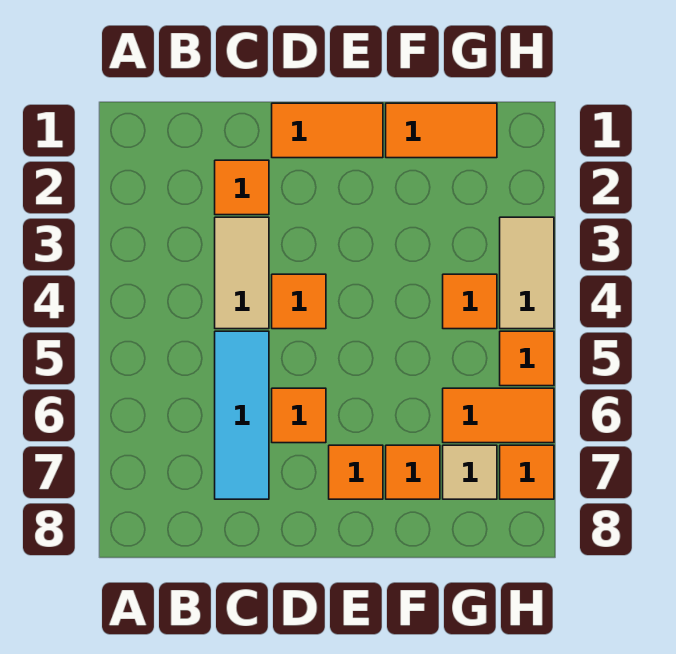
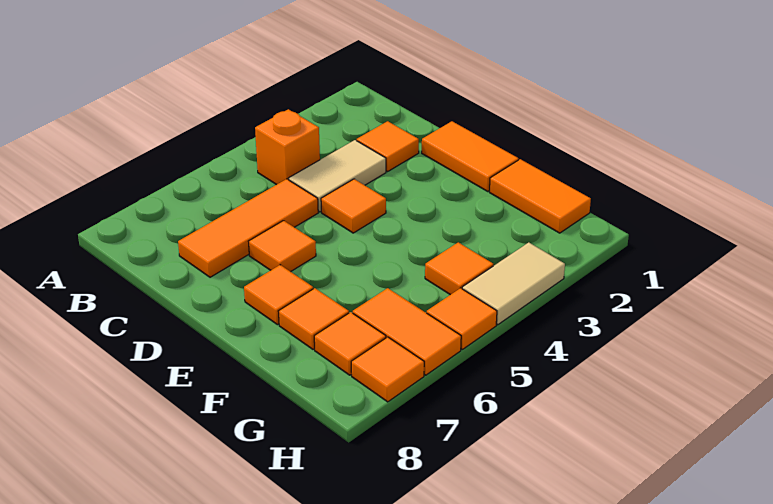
none -> orange 1x1 brick [255,109,320,185]
cyan 1x3 tile [215,331,269,499] -> orange 1x3 tile [178,179,318,277]
tan 1x1 tile [443,445,497,499] -> orange 1x1 tile [314,312,386,375]

